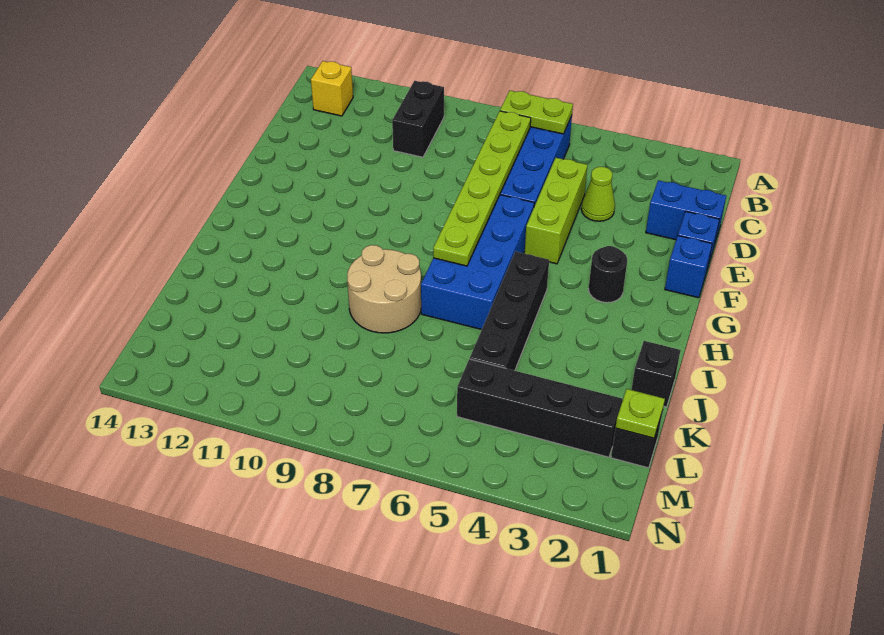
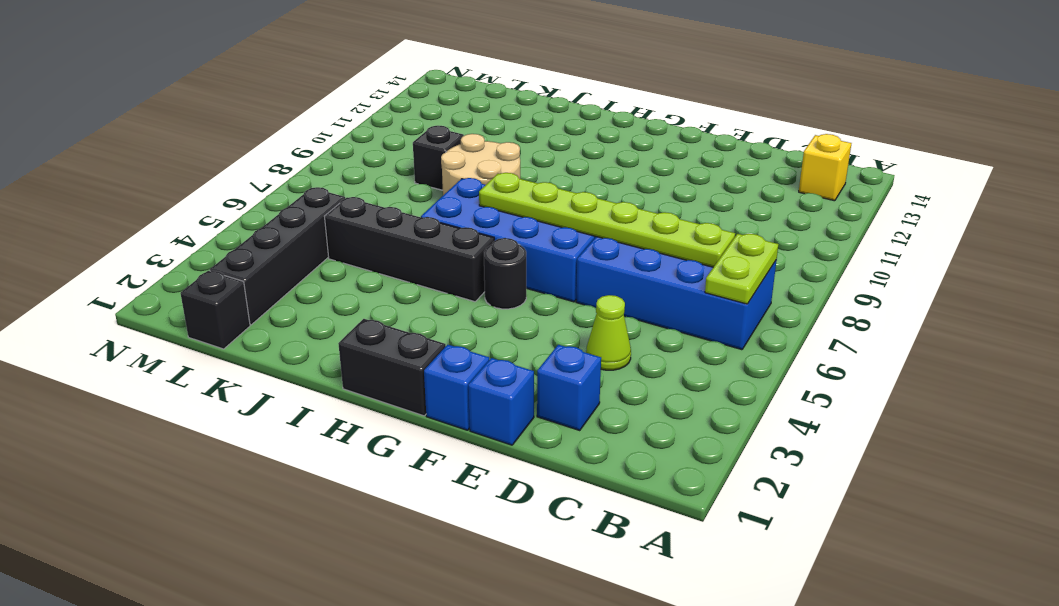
black 1x2 brick [392,81,444,157] -> black 1x2 brick moved to [338,319,446,416]
blue 1x2 brick [646,180,726,245] -> blue 1x1 brick [537,345,601,431]
lime 1x3 brick [525,158,588,264] -> none
black 1x1 round brick [588,246,627,303] -> black 1x1 round brick moved to [484,238,526,309]
black 1x1 brick [631,341,680,407] -> black 1x1 brick moved to [413,126,464,190]
lime 1x1 plate [616,389,665,438] -> none

